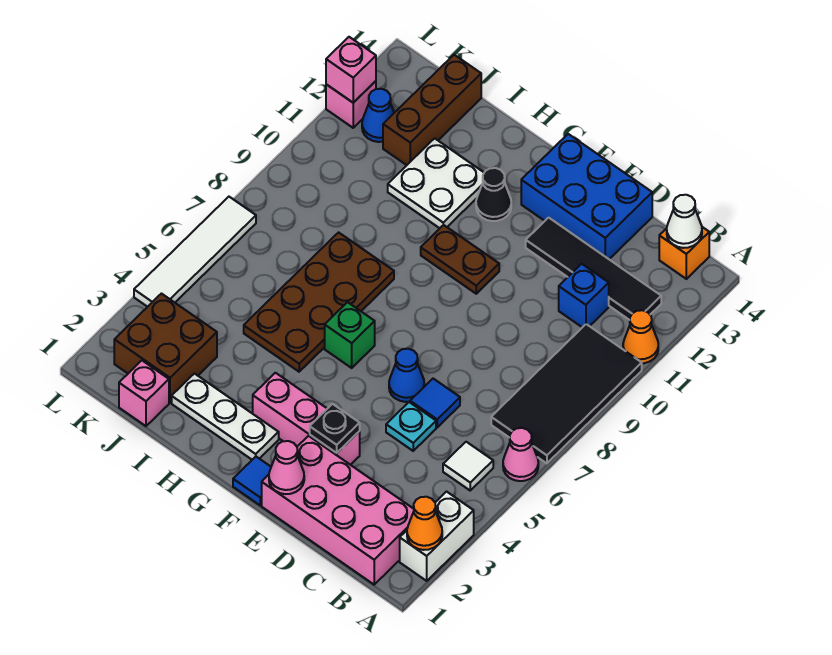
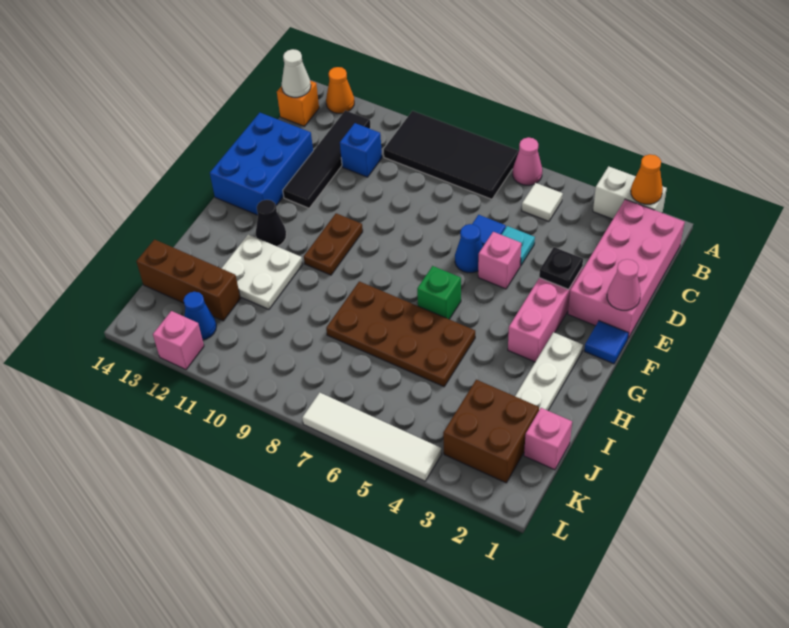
orange 1x1 cone [623,310,658,363] -> orange 1x1 cone moved to [326,67,354,113]
pink 1x1 brick [326,37,376,103] -> pink 1x1 brick moved to [478,232,521,289]

